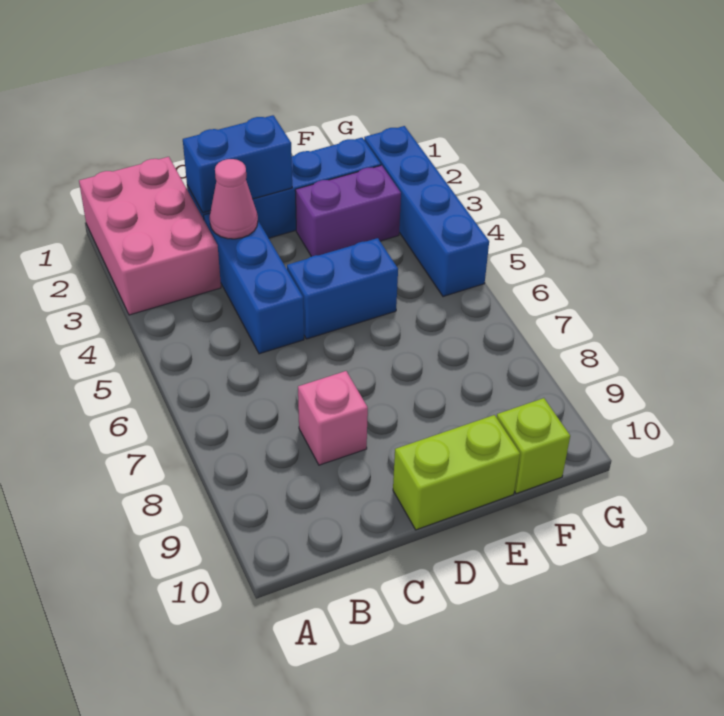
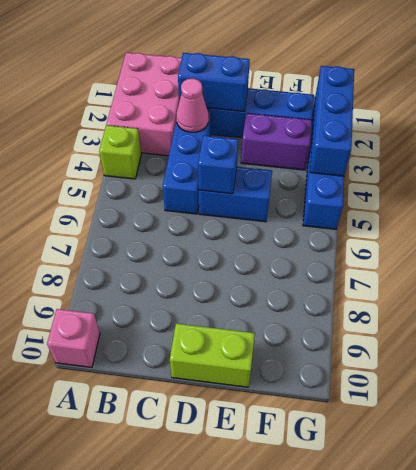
pink 1x1 brick [298,371,368,465] -> pink 1x1 brick moved to [47,309,100,367]
none -> blue 1x1 brick [198,136,238,194]
lime 1x1 brick [497,398,570,494] -> lime 1x1 brick moved to [99,125,141,179]
none -> blue 1x3 brick [310,66,354,176]

